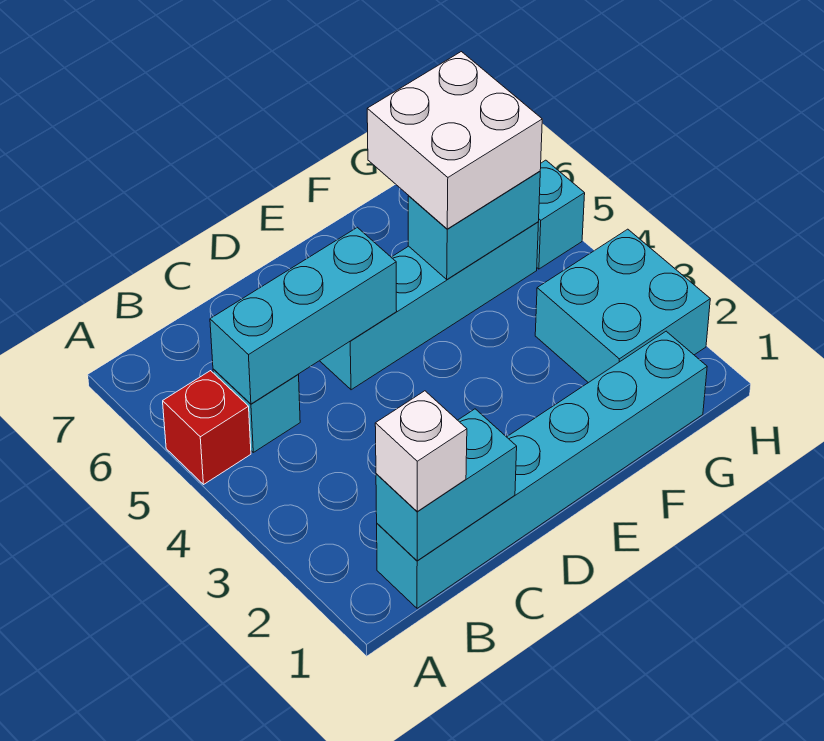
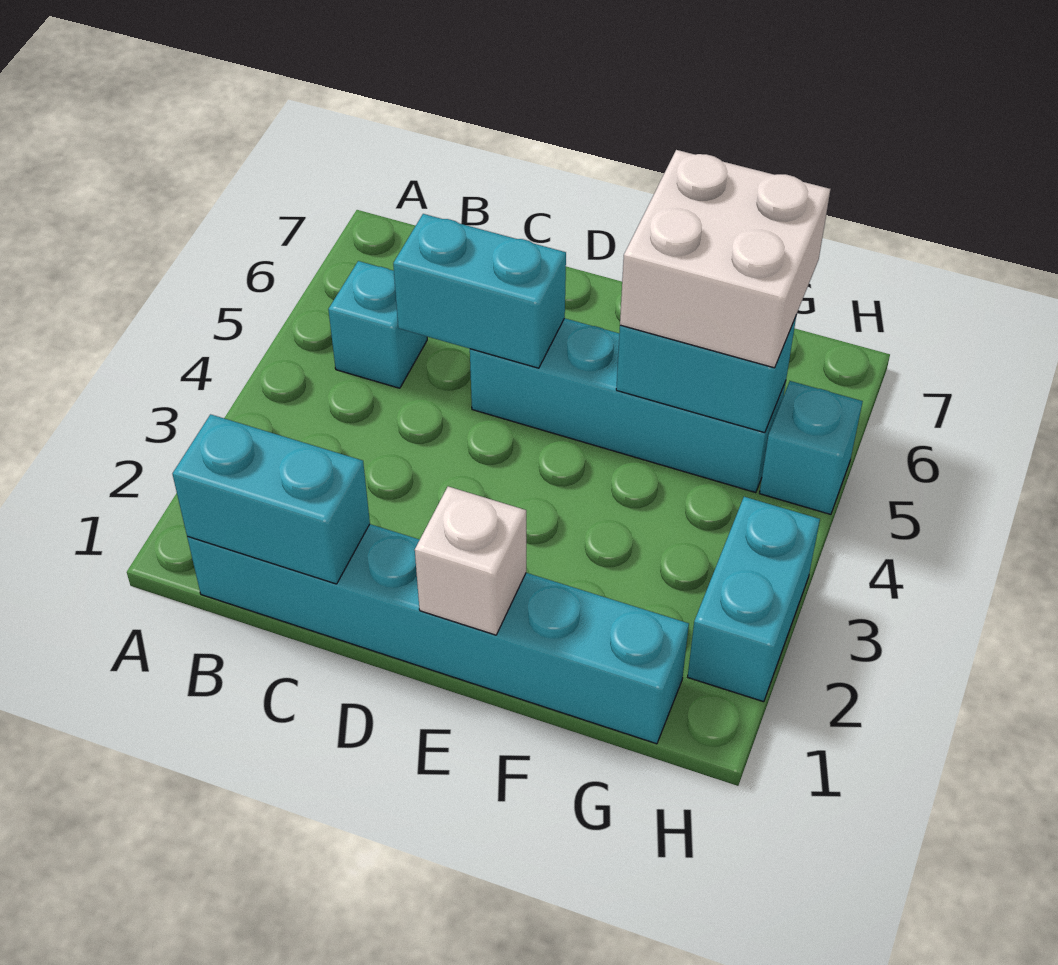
red 1x1 brick [163,371,251,484] -> none
white 1x1 brick [375,391,467,511] -> white 1x1 brick moved to [415,487,526,635]
cyan 1x3 brick [210,227,397,404] -> cyan 1x2 brick [393,214,566,368]
cyan 2x2 brick [535,229,710,383] -> cyan 1x2 brick [688,497,820,702]

